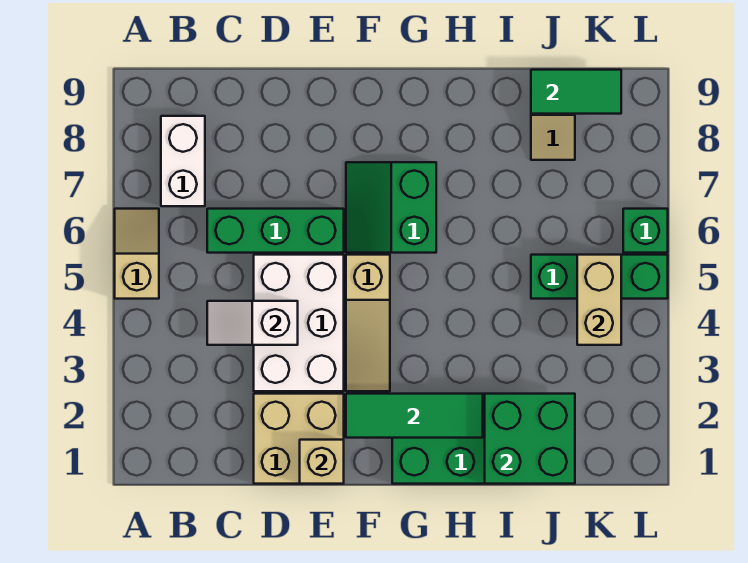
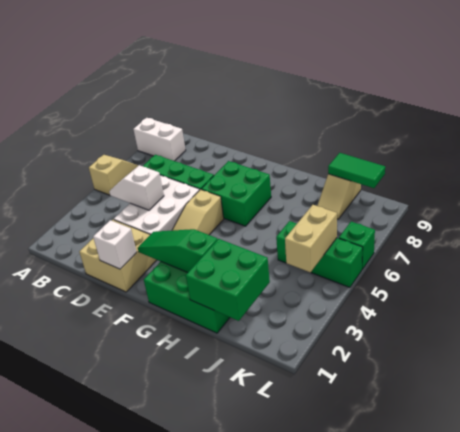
white 1x2 brick [161,116,205,206] -> white 1x2 brick turned to [133,118,186,161]
tan 1x1 brick [300,440,344,484] -> white 1x1 brick [93,220,137,269]
green 1x3 tile [346,394,483,438] -> green 1x3 slope [138,229,218,273]
green 2x2 slope [346,162,436,253] -> green 2x2 brick [201,161,271,226]

